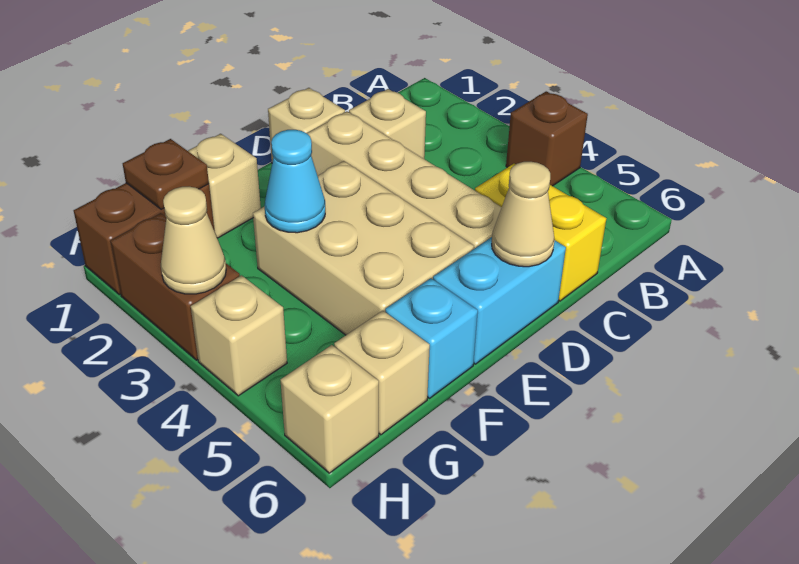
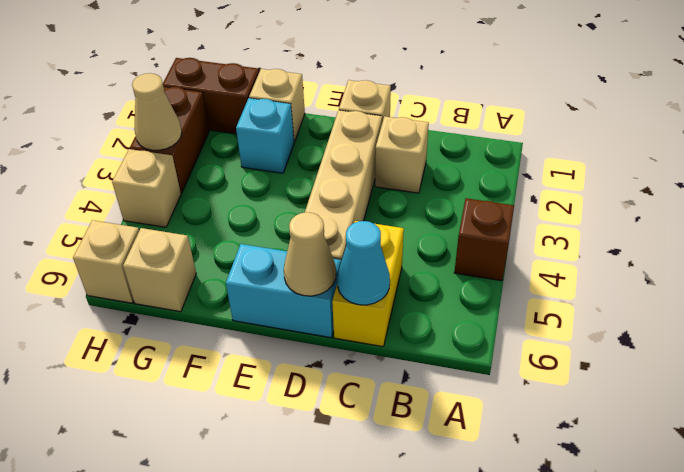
tan 2x3 brick [253,161,474,335] -> none
cyan 1x1 cone [265,130,325,233] -> cyan 1x1 cone moved to [337,221,390,305]
cyan 1x1 brick [385,278,478,398] -> cyan 1x1 brick moved to [236,98,294,173]
brown 1x1 plate [123,139,209,209] -> none

